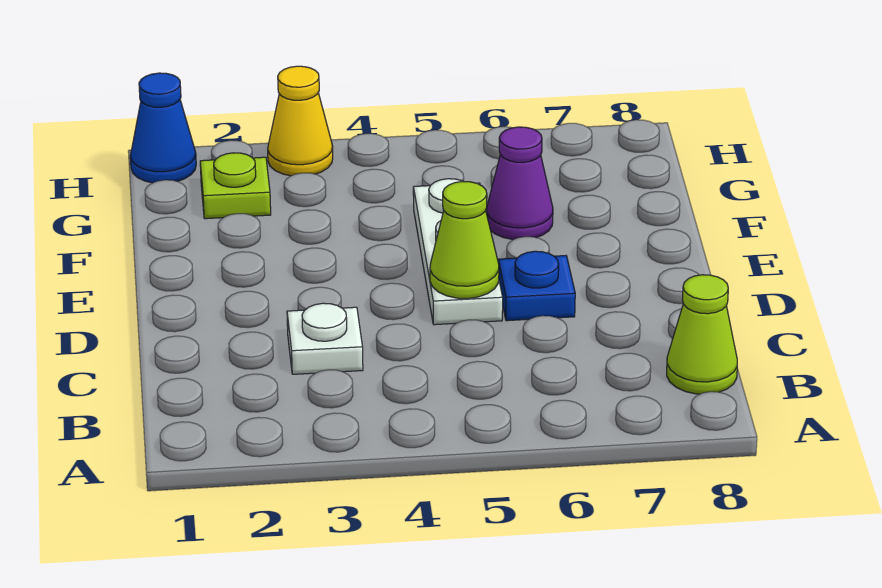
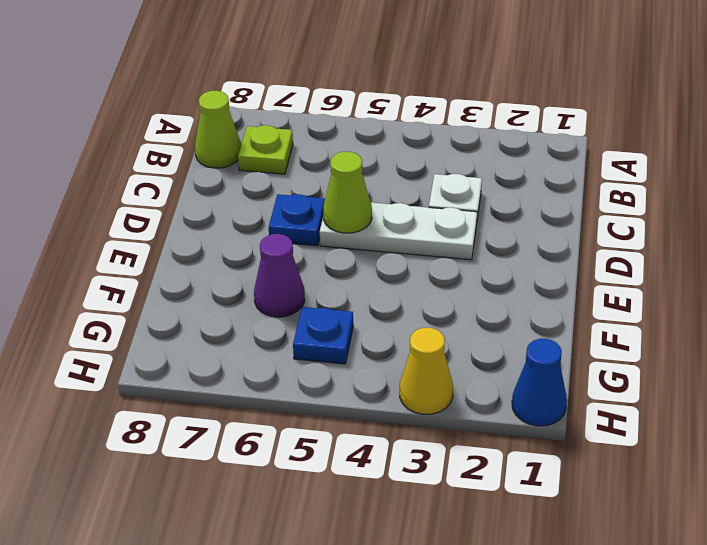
white 1x3 plate [413,179,503,325] -> white 1x3 plate turned to [320,203,477,260]
lime 1x1 plate [200,153,271,219] -> lime 1x1 plate moved to [238,125,293,174]
none -> blue 1x1 plate [293,307,353,364]

